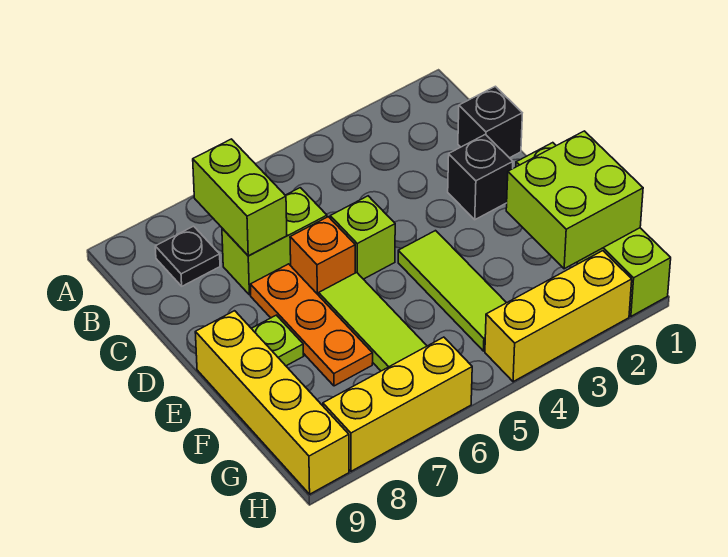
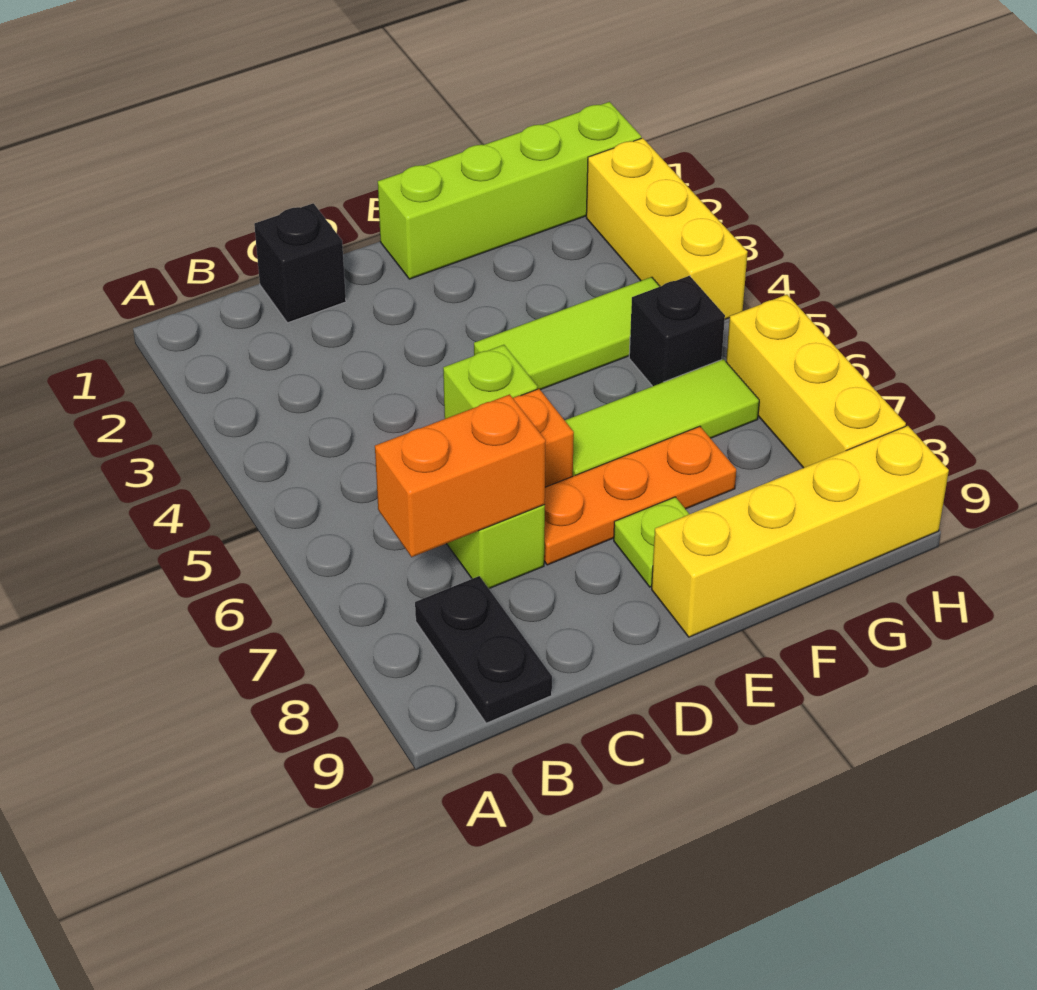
lime 1x2 brick [193,139,287,256] -> orange 1x2 brick [375,394,546,557]
black 1x1 plate [155,226,220,286] -> black 1x2 plate [415,576,552,723]
black 1x1 brick [448,134,513,220] -> black 1x1 brick moved to [629,276,725,386]
lime 2x2 brick [506,131,643,269] -> none

